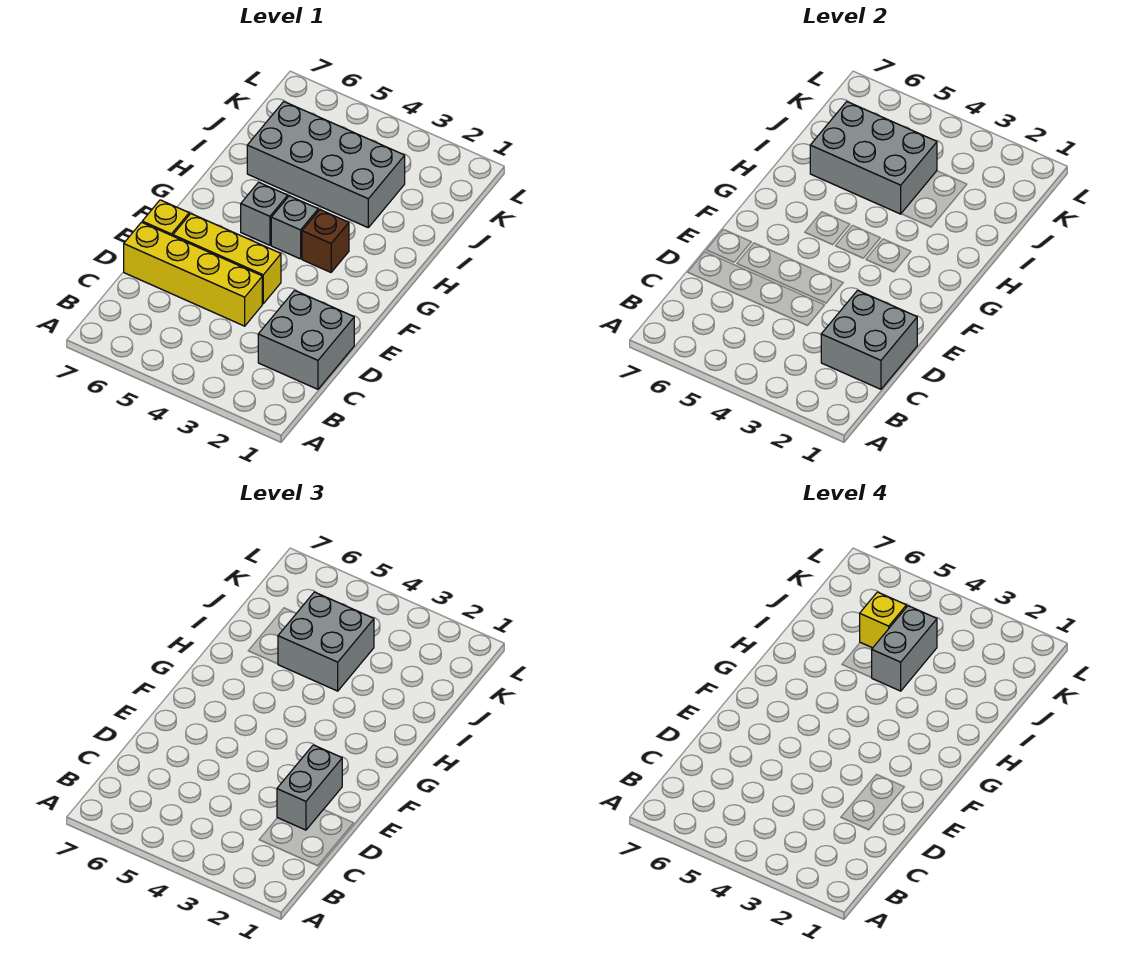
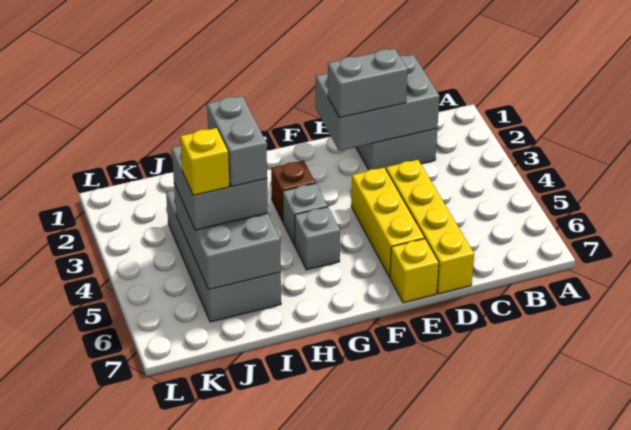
grey 2x2 brick [821,290,917,389] -> grey 2x3 brick [316,55,439,151]
grey 1x2 brick [872,606,937,691] -> grey 1x2 brick turned to [207,96,267,186]

